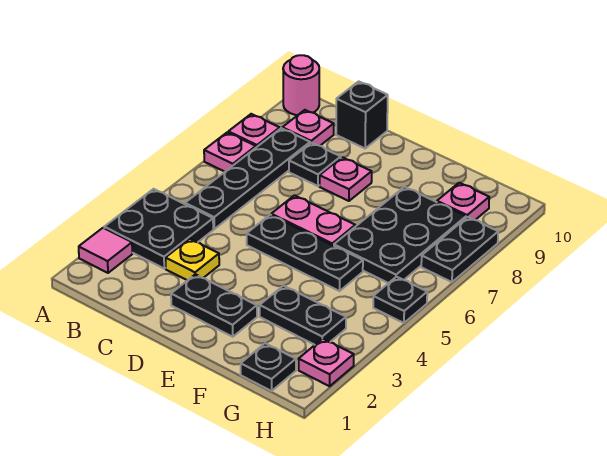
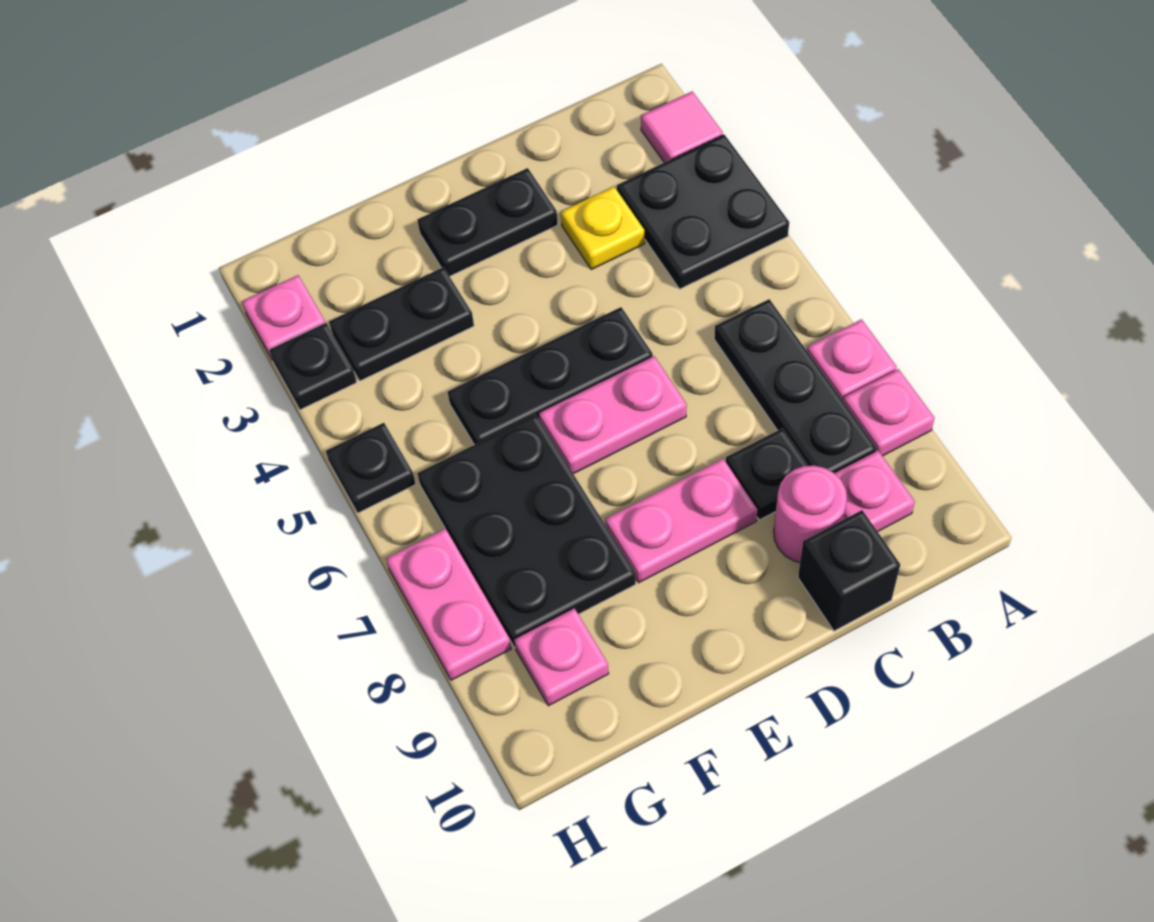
pink 1x1 round brick [283,55,319,115] -> pink 1x1 round brick moved to [774,466,847,562]
black 1x4 plate [185,128,310,229] -> black 1x3 plate [714,299,876,473]
pink 1x1 plate [320,157,372,201] -> pink 1x2 plate [605,459,758,583]
black 1x1 plate [241,343,296,391] -> black 1x1 plate moved to [269,323,357,410]
black 1x2 plate [421,217,498,282] -> pink 1x2 plate [386,528,511,680]

